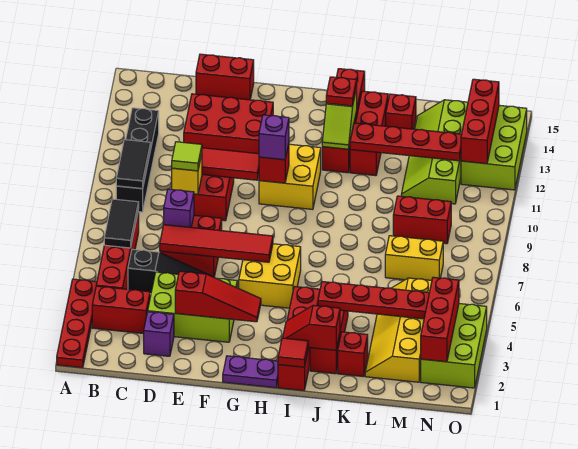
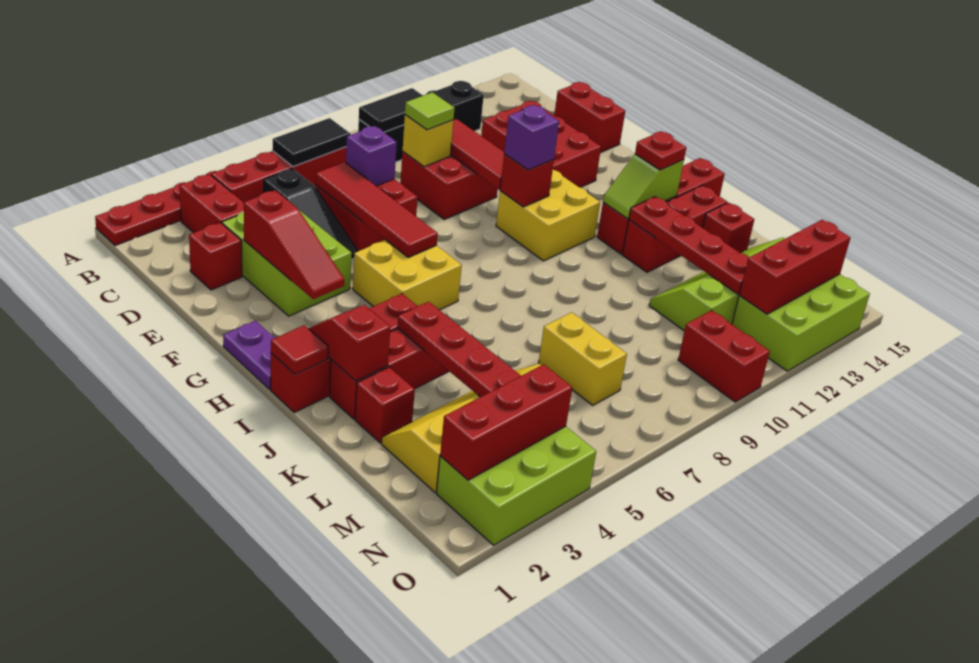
purple 1x1 brick [144,312,174,356] -> red 1x1 brick [189,222,242,290]
red 1x2 brick [393,196,451,244] -> red 1x2 brick moved to [678,310,770,402]

